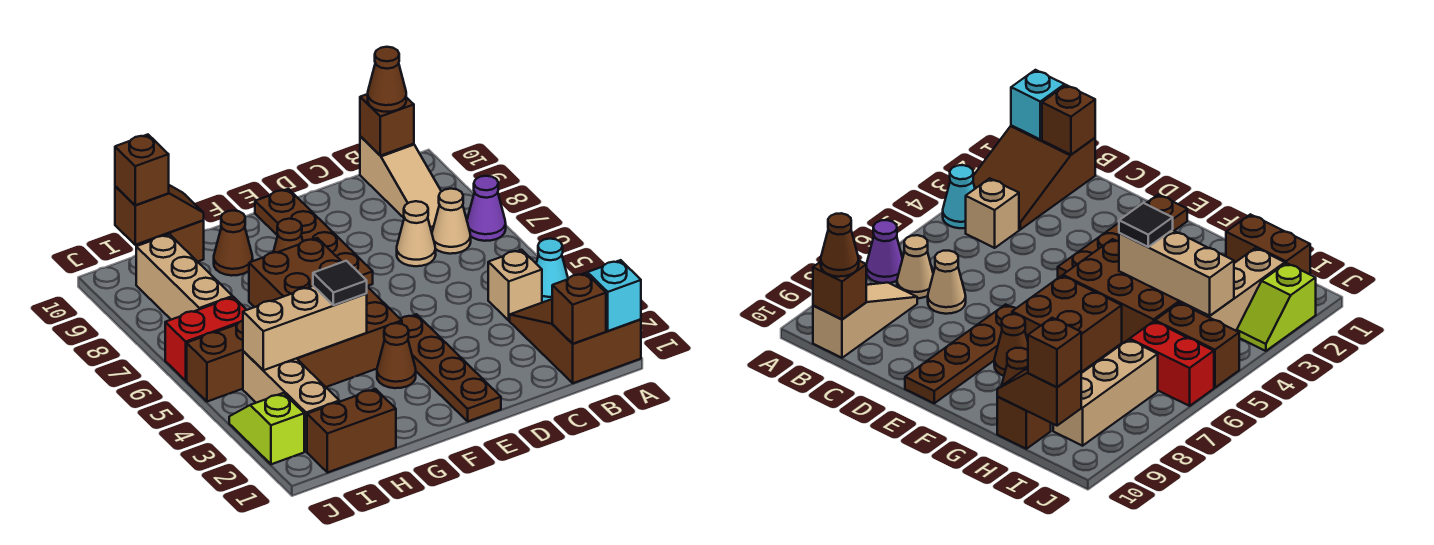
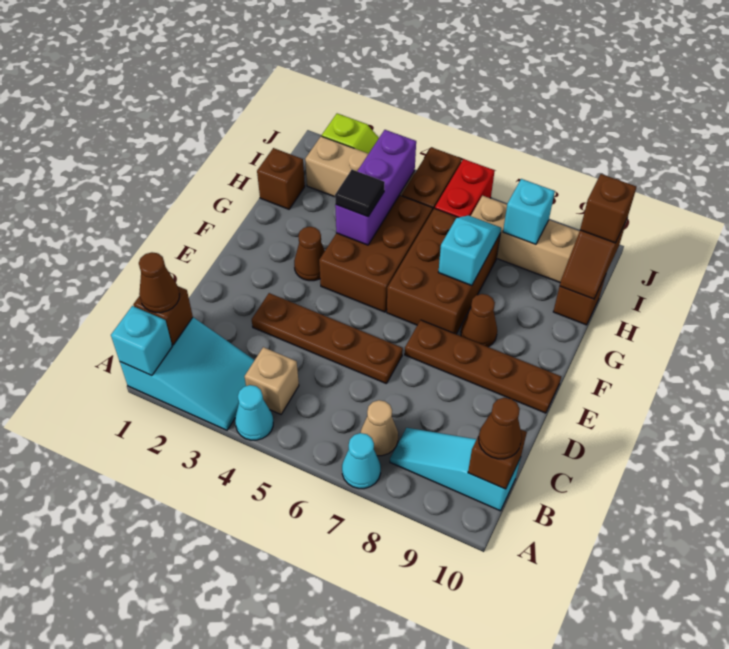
brown 2x3 slope [510,299,641,383] -> cyan 2x3 slope [120,317,255,430]
purple 1x1 cone [467,176,506,241] -> cyan 1x1 cone [342,433,381,489]
tan 1x3 slope [360,137,441,232] -> cyan 1x3 slope [390,428,521,511]
tan 1x1 cone [397,201,436,266] -> none
brown 1x4 plate [401,314,501,421] -> brown 1x4 plate moved to [252,293,403,384]
brown 2x2 brick [249,238,342,307] -> brown 2x3 brick [387,208,500,334]
tan 1x3 brick [243,286,367,370] -> purple 1x3 brick [335,130,416,245]
none -> cyan 1x2 slope [438,216,501,286]
brown 1x1 cone [214,211,253,276] -> brown 1x1 cone moved to [139,252,179,313]
brown 1x2 brick [307,389,396,473] -> brown 1x1 brick [257,148,305,209]
none -> cyan 1x1 brick [503,179,555,245]

